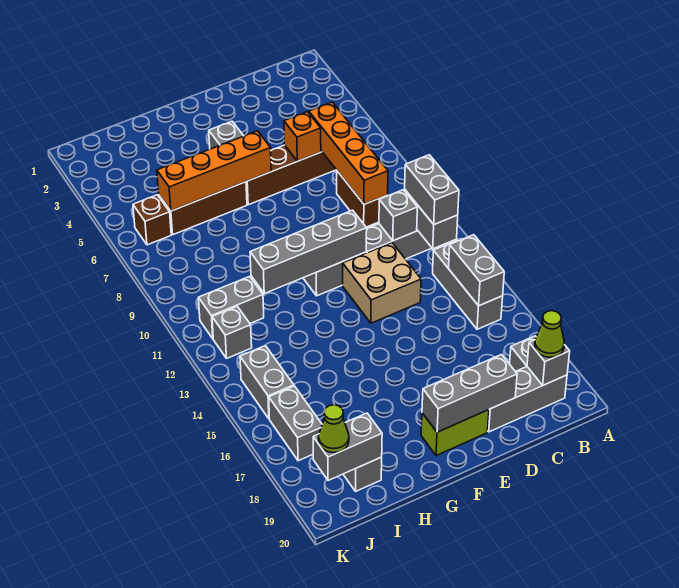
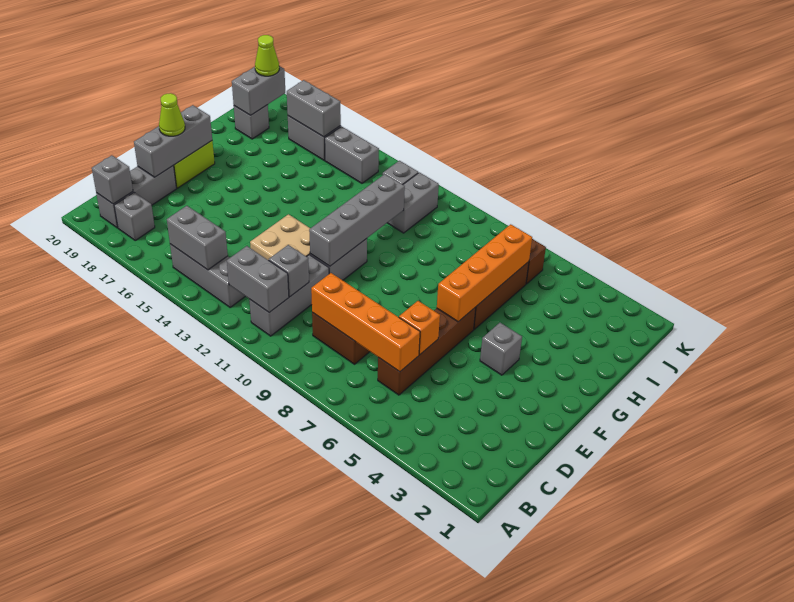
grey 1x2 brick [405,155,459,225] -> grey 1x2 brick moved to [287,80,341,137]
lime 1x1 cone [535,311,564,357] -> lime 1x1 cone moved to [159,93,185,136]

